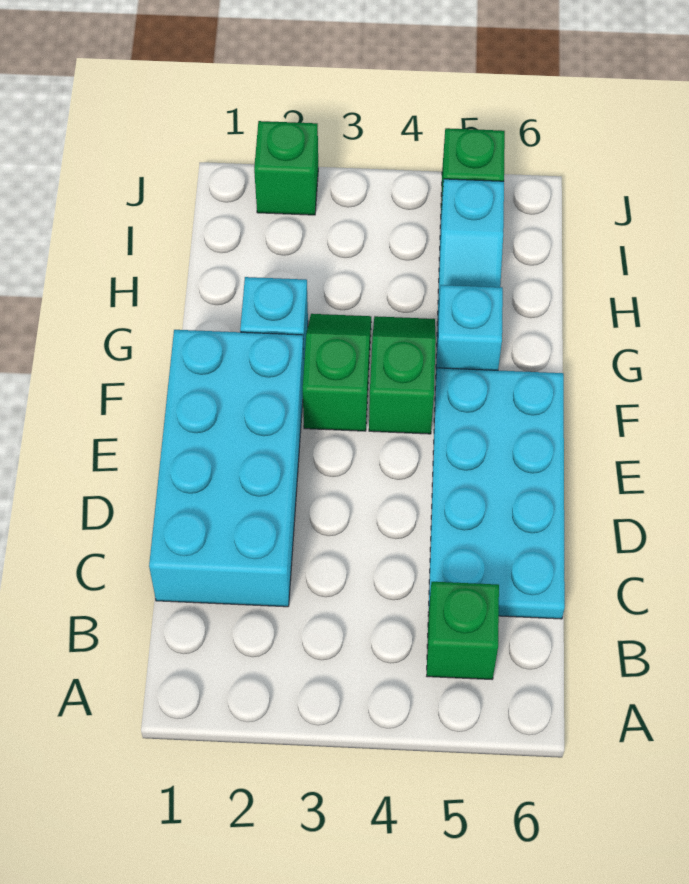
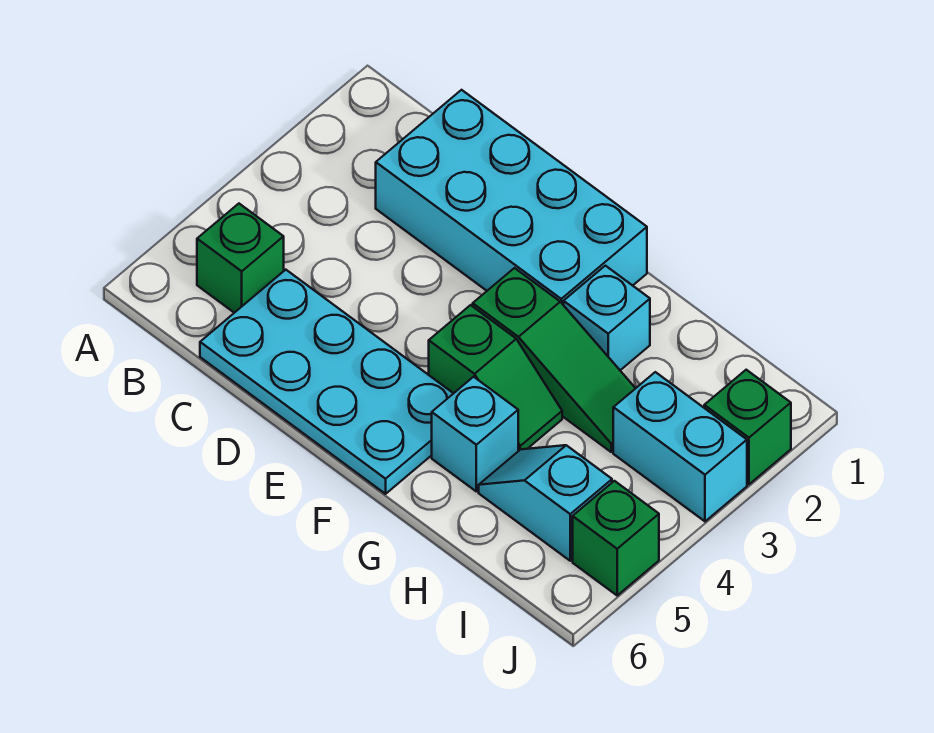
green 1x2 slope [303,314,371,431] -> green 1x3 slope [473,268,636,452]
none -> cyan 1x2 brick [613,372,747,521]

